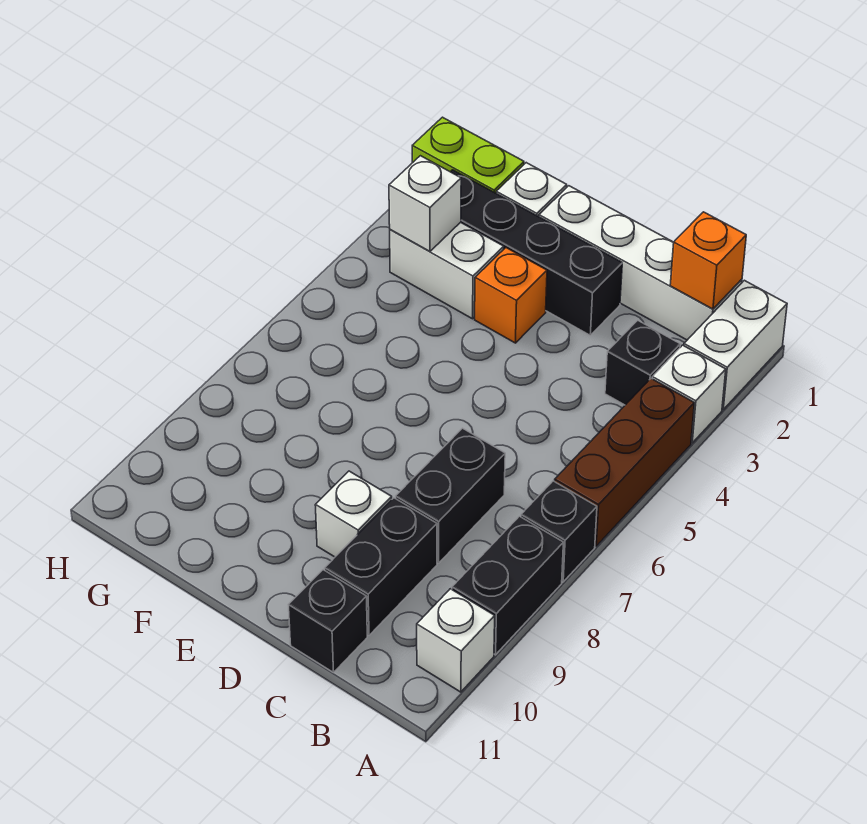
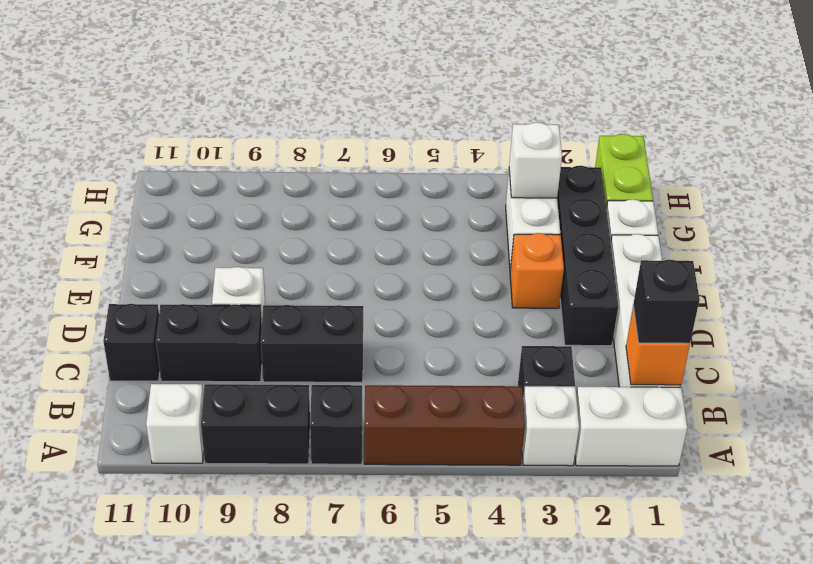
none -> black 1x1 brick [633,260,700,343]

